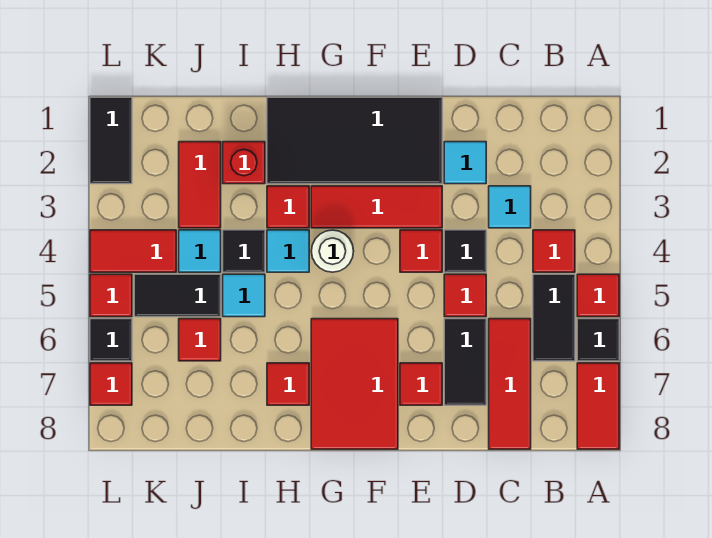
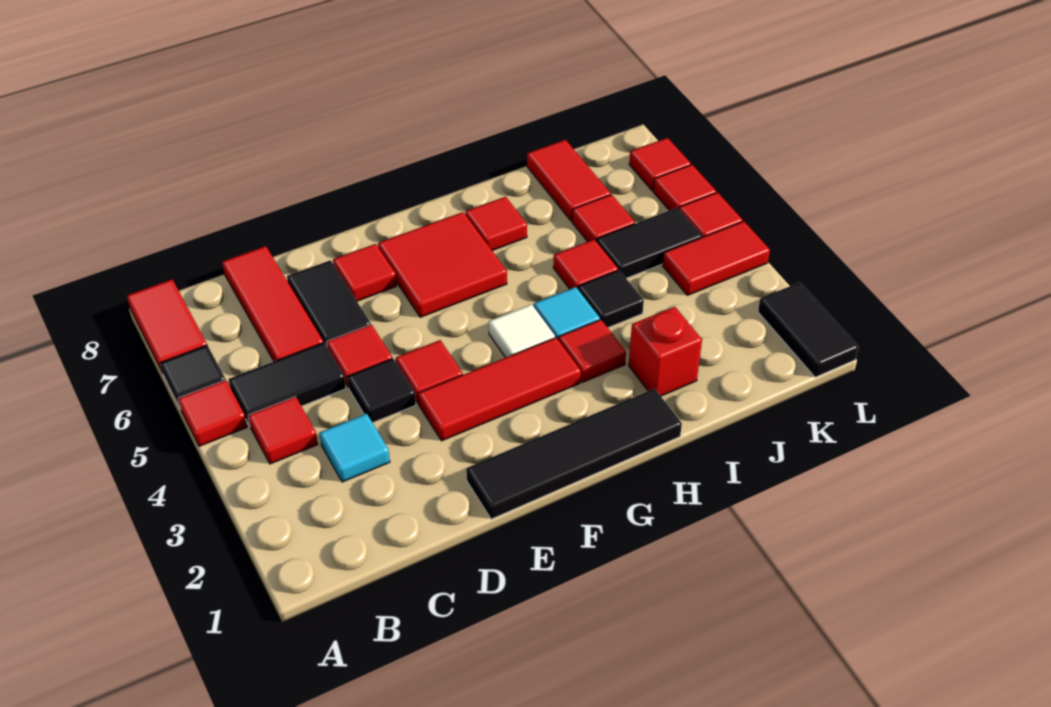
black 1x2 tile [533,274,575,361] -> black 1x2 tile turned to [229,342,346,426]
cyan 1x1 tile [444,142,486,184] -> none
black 2x4 tile [267,97,442,184] -> black 1x4 tile [466,389,682,519]
red 2x3 tile [311,319,398,449] -> red 2x2 tile [378,212,507,317]
white 1x1 round brick [311,230,354,272] -> white 1x1 tile [489,304,555,358]
cyan 1x1 tile [223,274,265,317] -> red 1x1 tile [553,240,618,289]
red 1x2 tile [179,142,221,228] -> red 1x2 tile moved to [527,140,611,221]
cyan 1x1 tile [179,230,221,272] -> none
black 1x1 tile [90,319,132,361] -> red 1x1 tile [653,165,716,211]

